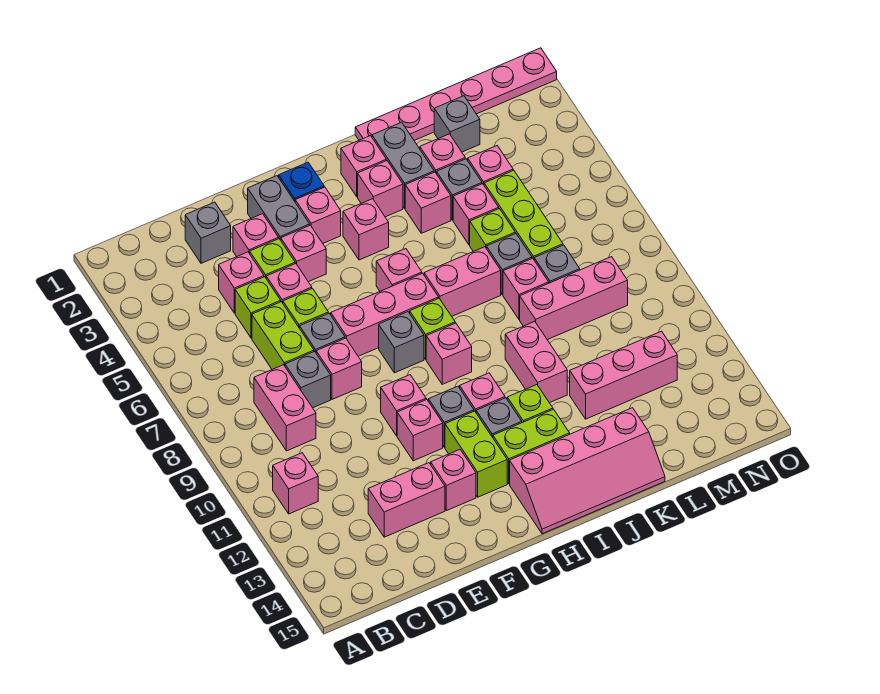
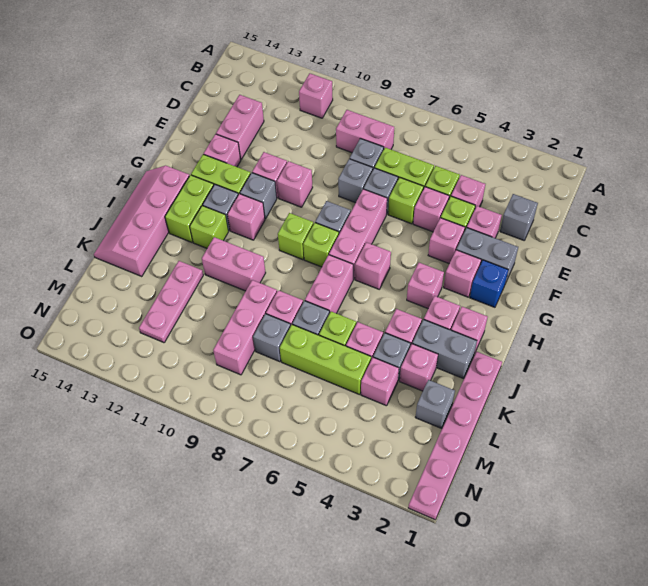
pink 1x1 brick [316,338,362,399] -> grey 1x1 brick [338,159,373,203]
pink 1x1 brick [426,323,472,384] -> lime 1x1 brick [278,213,314,260]
pink 1x3 brick [570,331,677,419] -> pink 1x3 plate [139,261,203,343]

